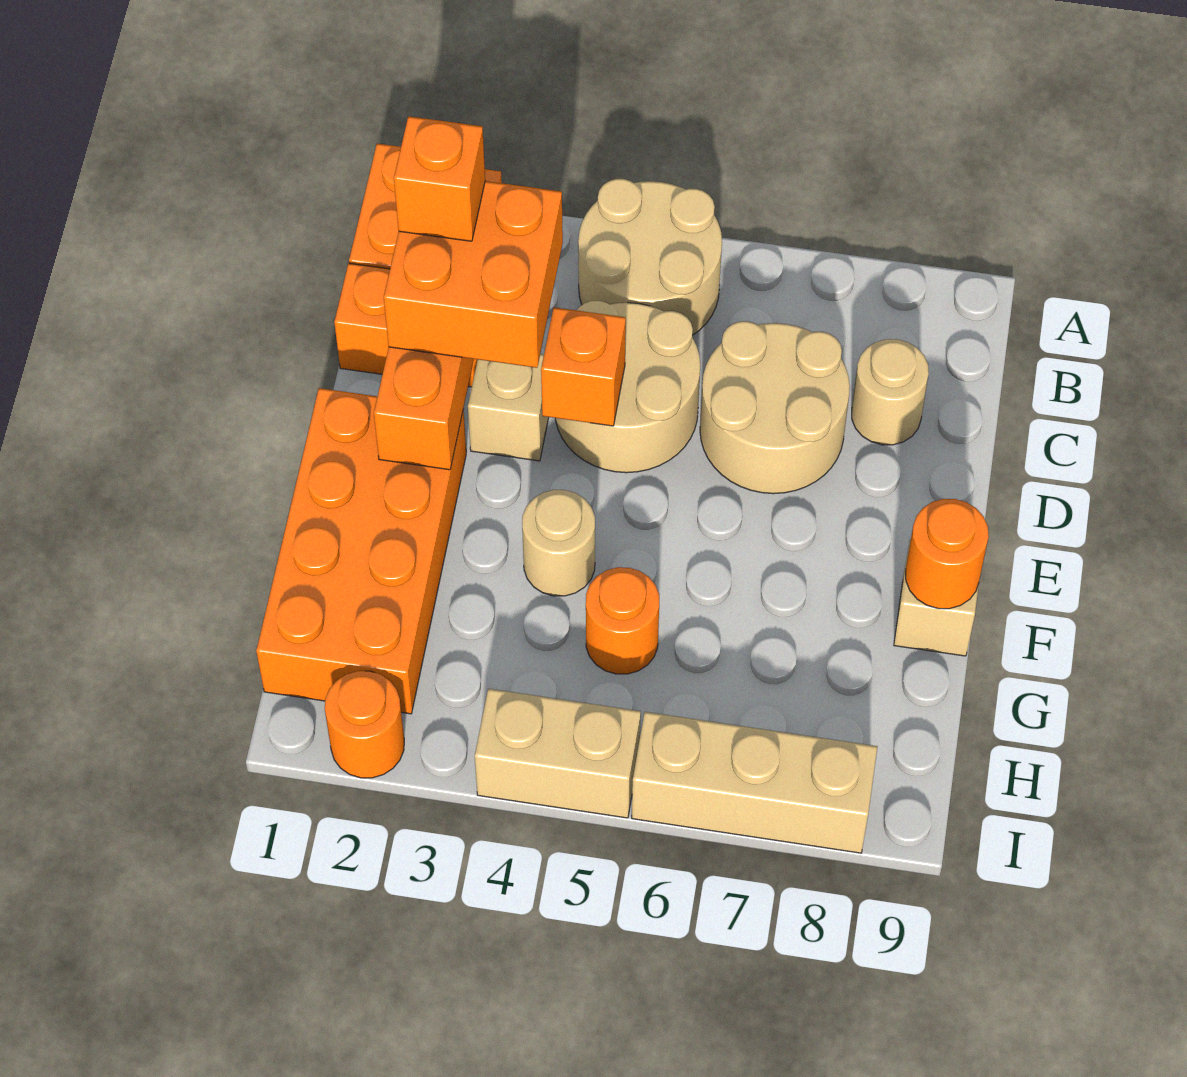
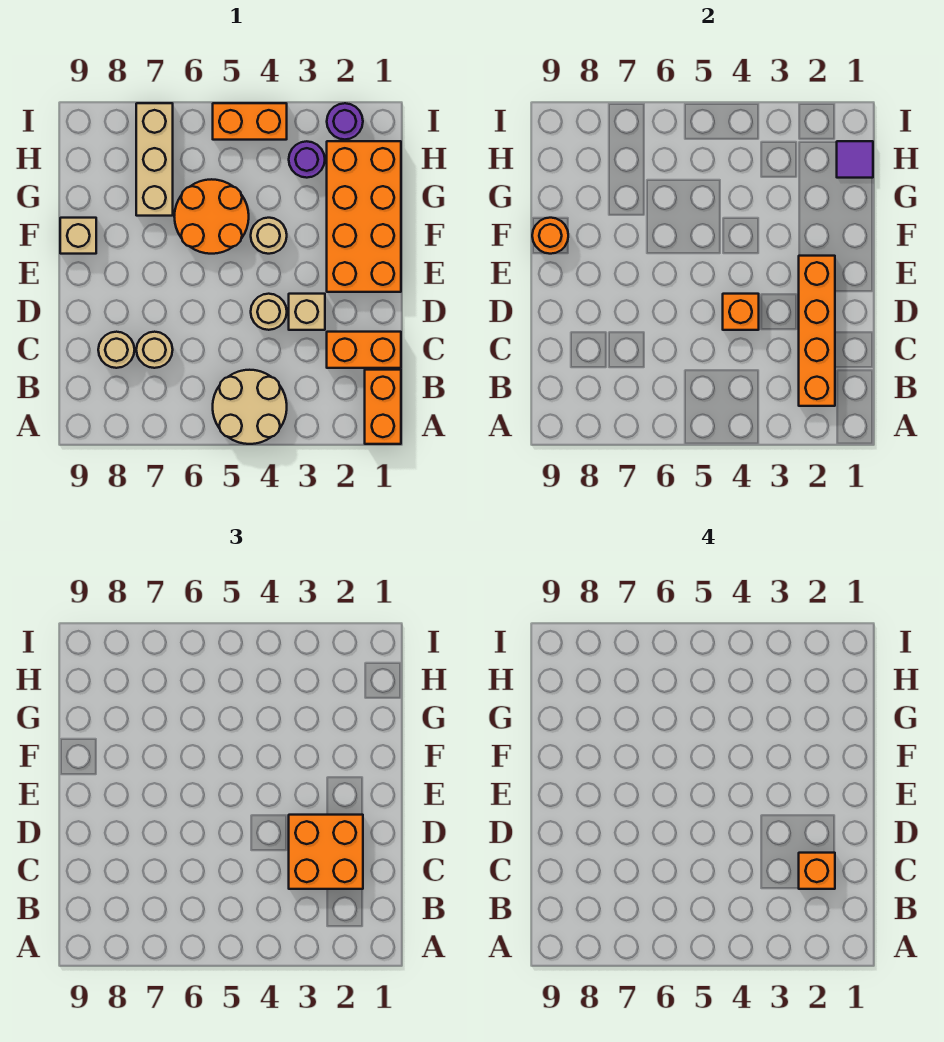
tan 2x2 round brick [555,301,700,473] -> tan 1x1 round brick [251,294,287,330]
tan 2x2 round brick [700,321,850,494] -> tan 1x1 round brick [136,332,173,368]
orange 1x1 round brick [586,567,659,674] -> orange 2x2 round brick [174,179,249,254]
none -> purple 1x1 tile [837,141,873,178]
none -> purple 1x1 round brick [289,141,325,178]
orange 1x1 round brick [325,671,404,778] -> purple 1x1 round brick [327,103,363,140]
tan 1x2 brick [475,689,641,818] -> orange 1x2 brick [213,103,287,140]
tan 1x3 brick [632,712,878,853] -> tan 1x3 brick turned to [136,103,173,216]

